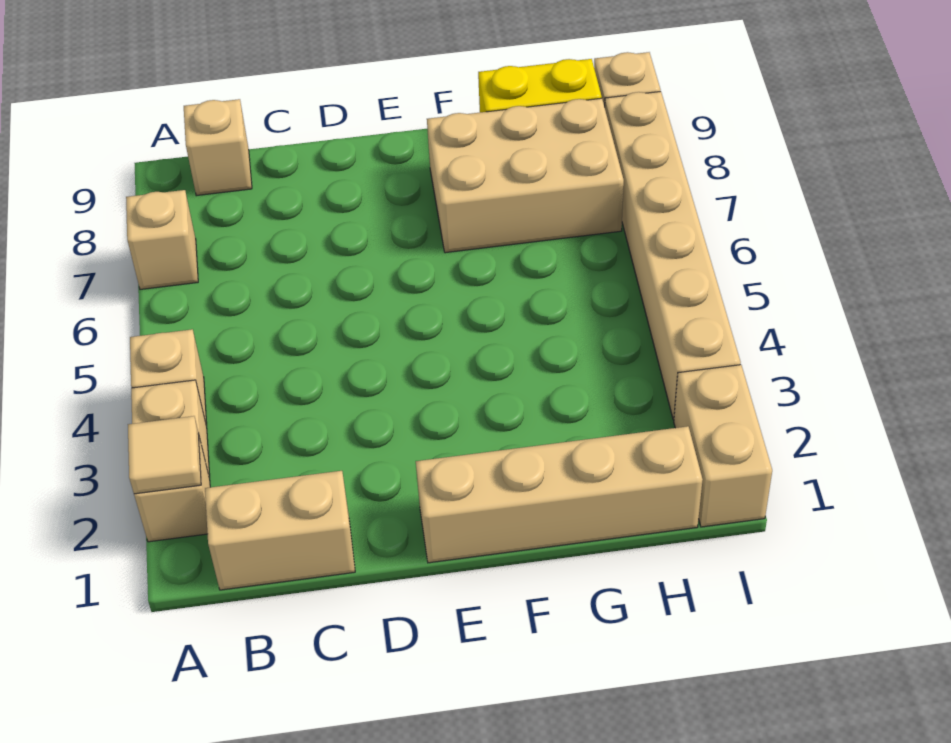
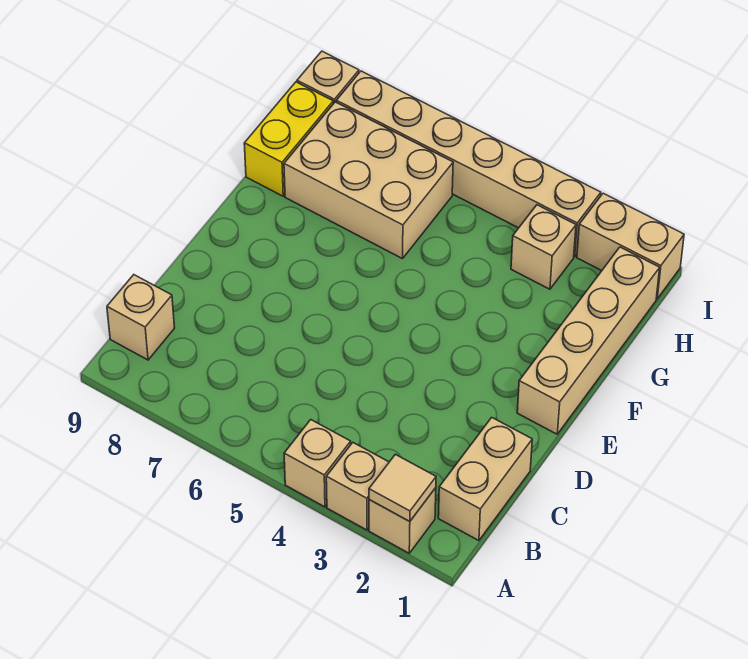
tan 1x1 brick [126,190,198,289] -> tan 1x1 brick moved to [511,205,576,289]
tan 2x3 brick [427,98,624,253] -> tan 2x3 brick turned to [284,102,453,259]

